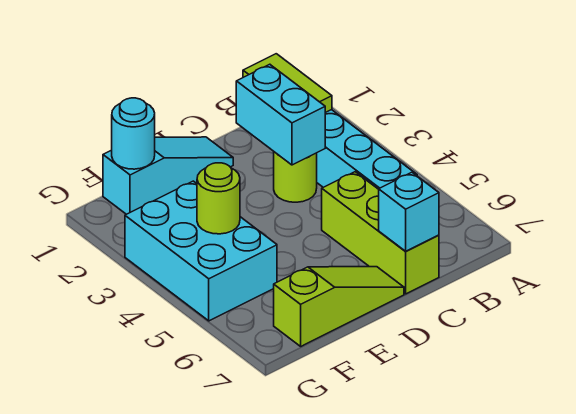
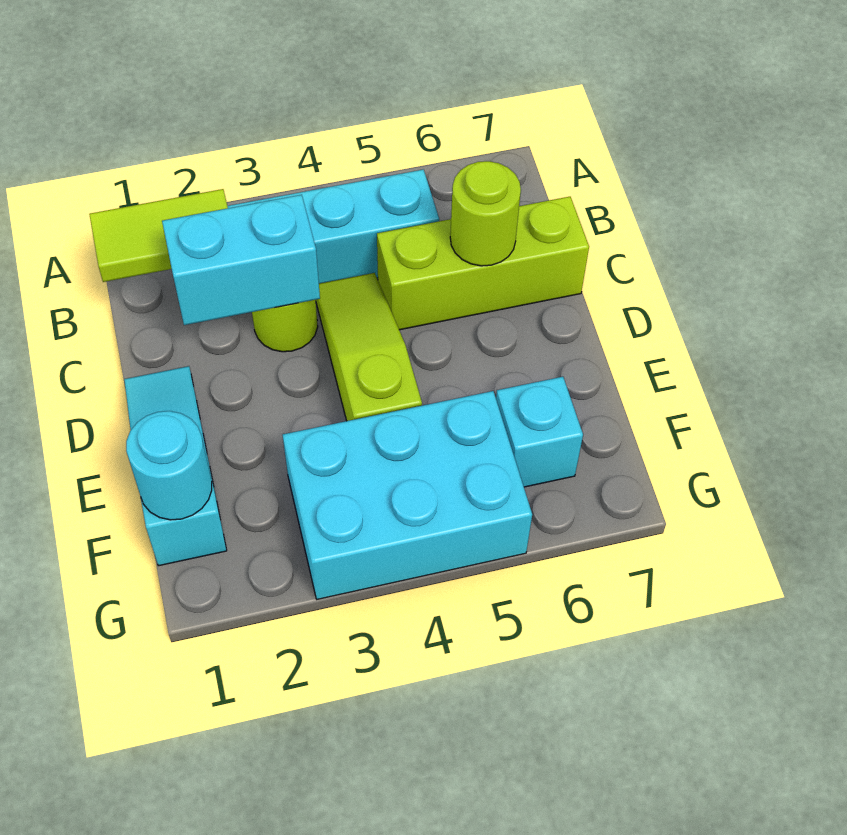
cyan 1x1 brick [379,172,439,251] -> cyan 1x1 brick moved to [496,377,583,487]
lime 1x3 slope [274,267,404,346] -> lime 1x3 slope moved to [316,273,422,421]
lime 1x1 round brick [197,163,240,234] -> lime 1x1 round brick moved to [450,161,521,266]

